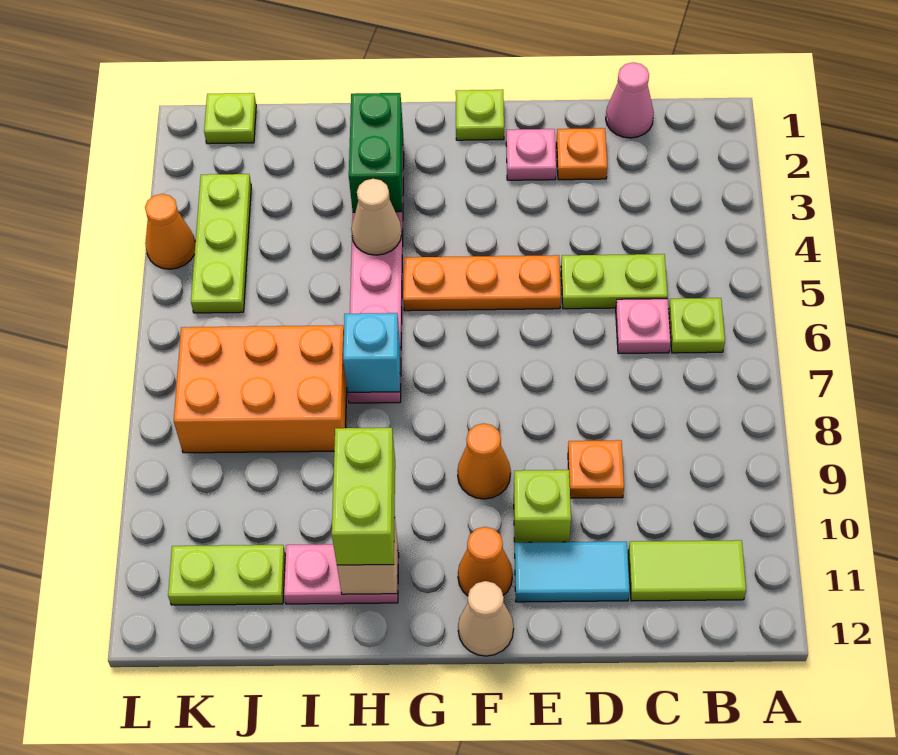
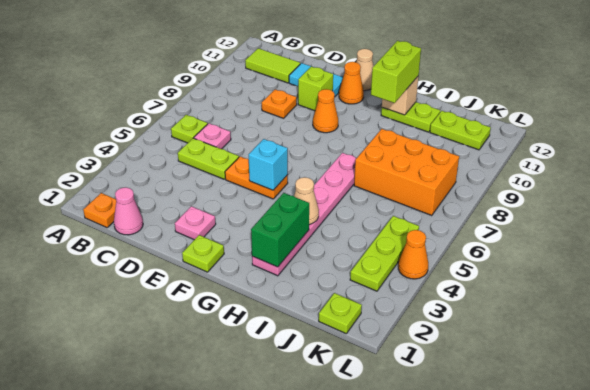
orange 1x1 plate [557,128,607,180] -> orange 1x1 plate moved to [83,193,116,228]
orange 1x3 plate [403,255,561,311] -> orange 1x2 plate [225,157,288,199]
cyan 1x1 brick [343,313,400,392] -> cyan 1x1 brick moved to [249,139,288,190]
pink 1x2 plate [284,544,399,604] -> lime 1x2 plate [381,102,440,132]

